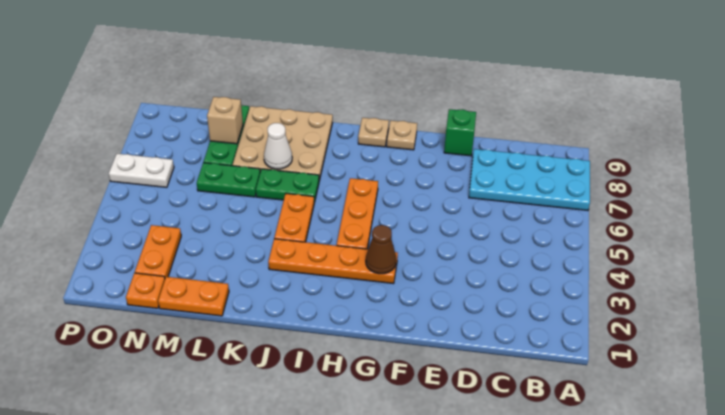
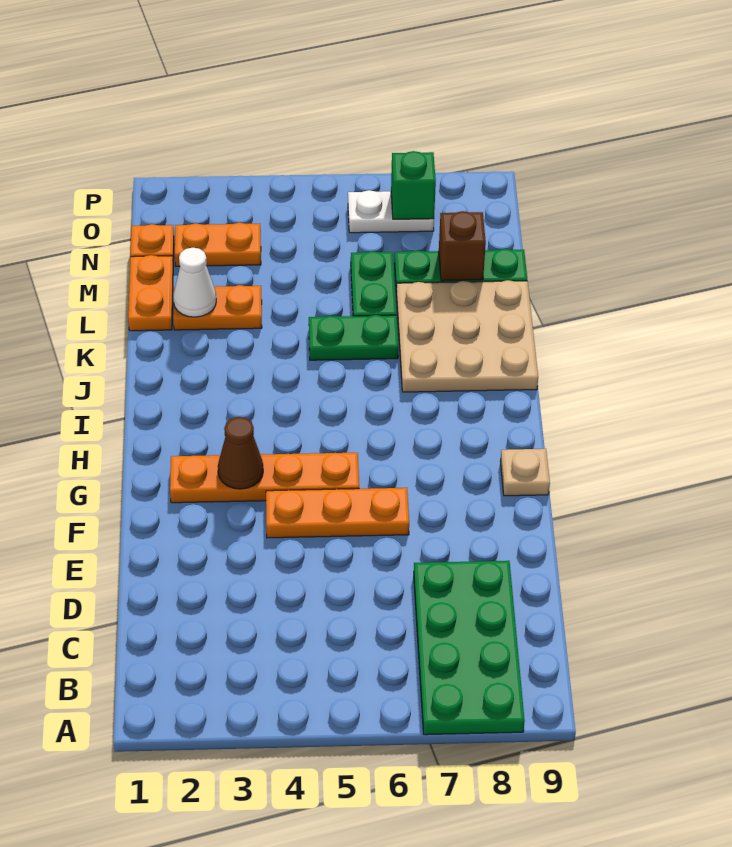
cyan 2x4 plate [469,149,590,210] -> green 2x4 plate [414,561,525,735]
green 1x1 brick [444,109,476,156] -> green 1x1 brick moved to [391,151,436,219]
orange 1x4 plate [268,239,398,284] -> orange 1x4 plate turned to [170,453,359,503]
orange 1x3 plate [337,178,378,249] -> orange 1x3 plate moved to [266,488,409,538]
tan 1x1 plate [358,118,389,147] -> none
orange 1x2 plate [274,194,314,242] -> orange 1x2 plate moved to [173,285,262,330]
green 1x2 plate [256,169,319,203] -> green 1x2 plate turned to [309,315,398,360]
white 1x1 cone [264,123,292,169] -> white 1x1 cone moved to [173,248,216,317]
tan 1x1 brick [207,97,243,144] -> brown 1x1 brick [439,211,486,281]
white 1x2 plate [109,154,174,187] -> white 1x2 plate turned to [348,190,434,233]

